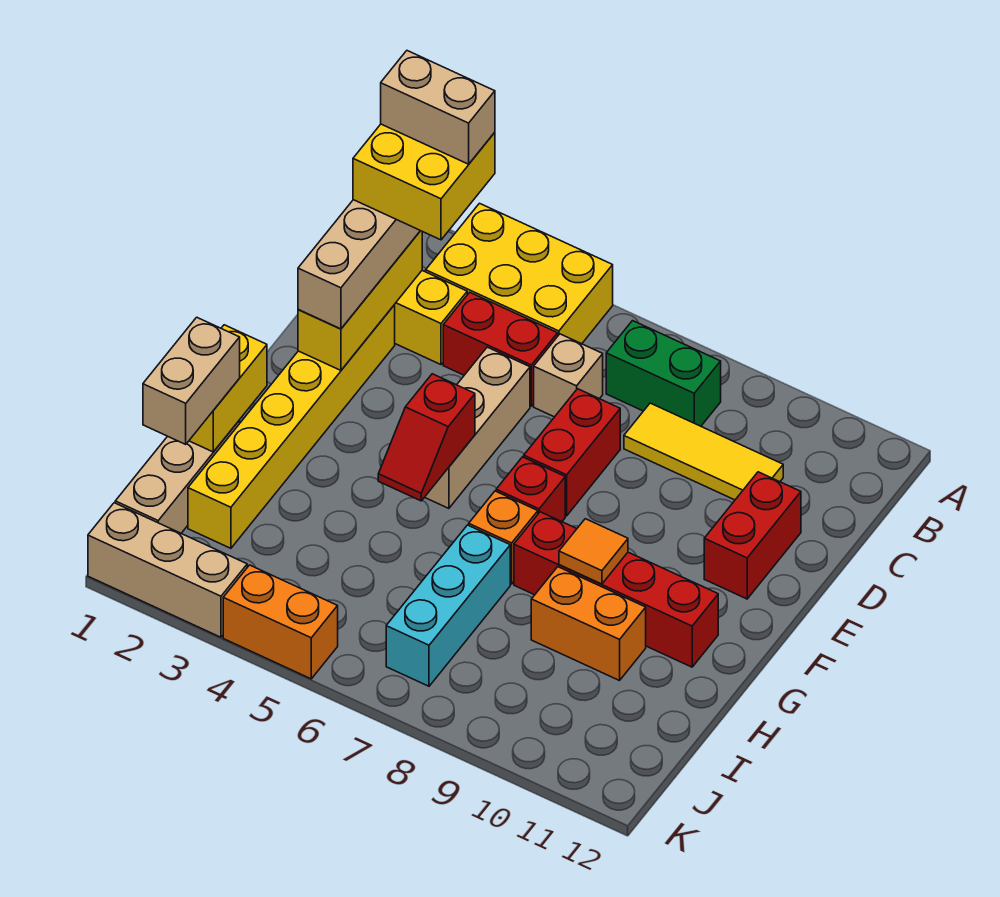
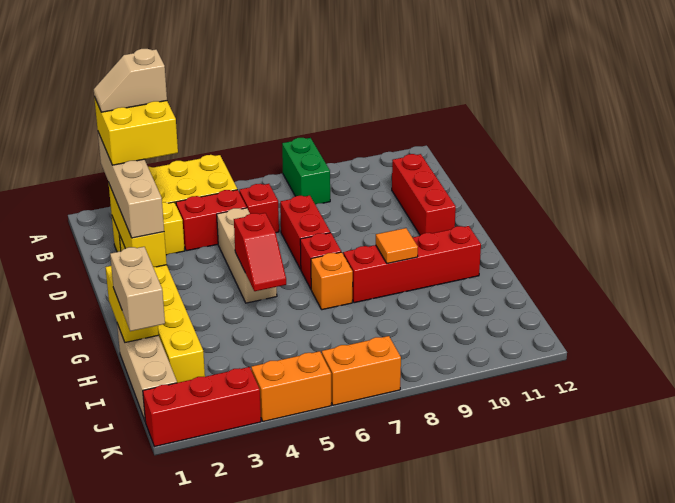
tan 1x2 brick [381,51,495,164] -> tan 1x2 slope [94,49,167,112]
green 1x2 brick [606,321,721,426] -> green 1x2 brick turned to [282,138,330,204]
tan 1x1 brick [534,334,603,417] -> red 1x1 brick [239,184,279,233]
yellow 1x3 tile [624,403,783,500] -> none
red 1x2 brick [704,472,801,599] -> red 1x3 brick [392,154,456,235]
cyan 1x3 brick [386,525,510,686] -> none
orange 1x2 brick [531,567,646,681] -> orange 1x2 brick moved to [322,336,401,405]
tan 1x3 brick [88,503,247,637] -> red 1x3 brick [143,367,261,447]

